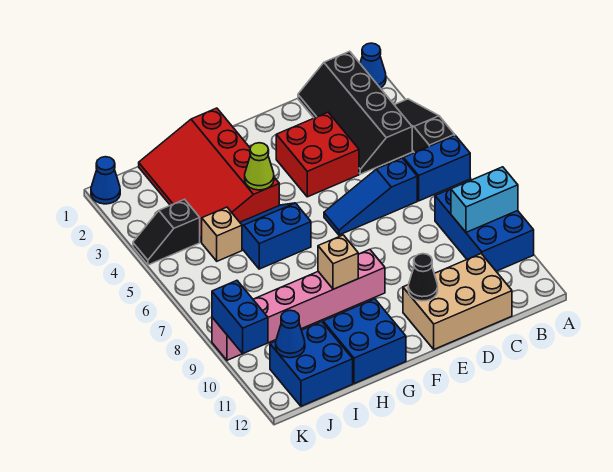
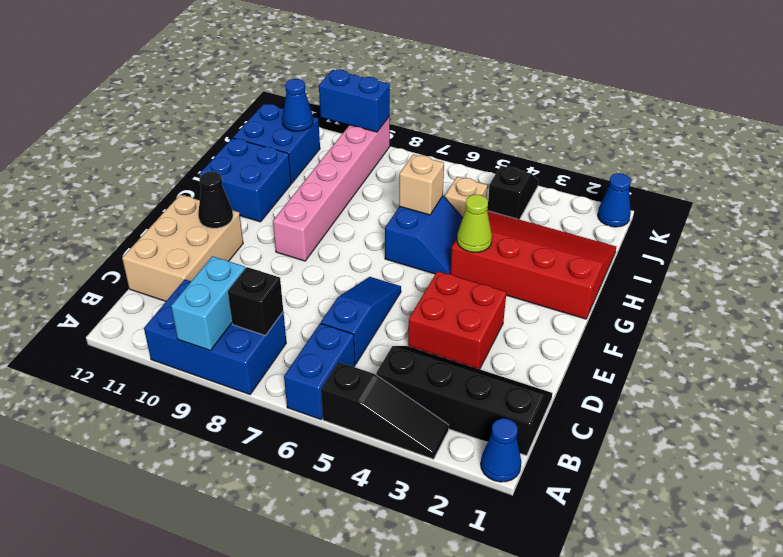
none -> black 1x1 brick [228,267,283,336]
tan 1x1 brick [318,235,358,289] -> tan 1x1 brick moved to [399,154,444,215]

